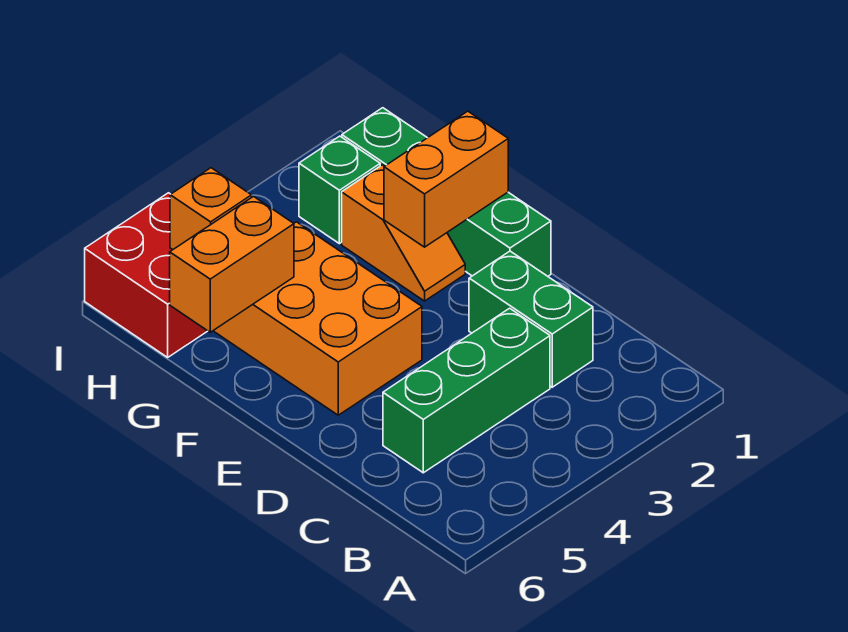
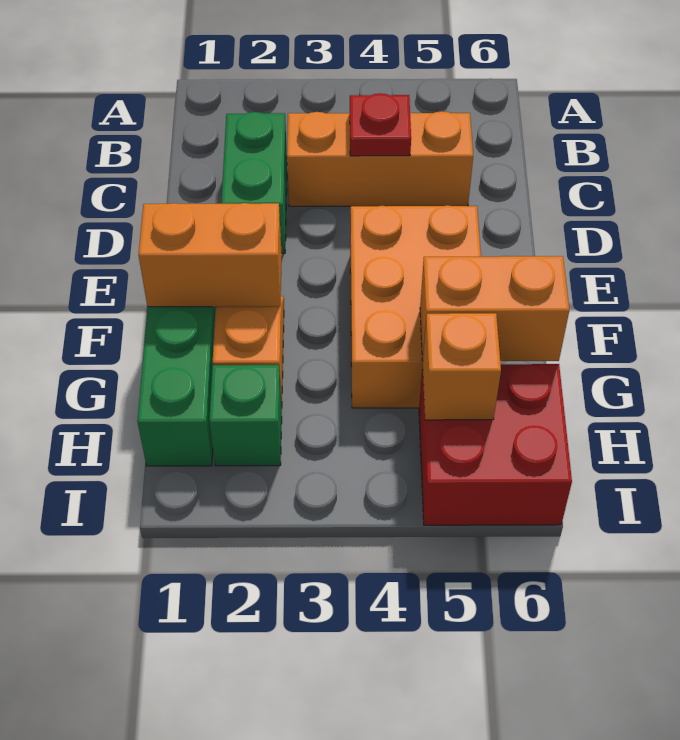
green 1x3 brick [383,308,550,473] -> orange 1x3 brick [287,111,473,206]
none -> red 1x1 plate [350,93,411,156]

